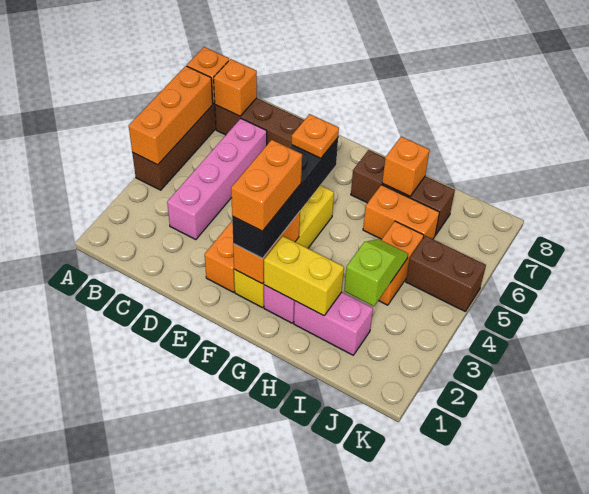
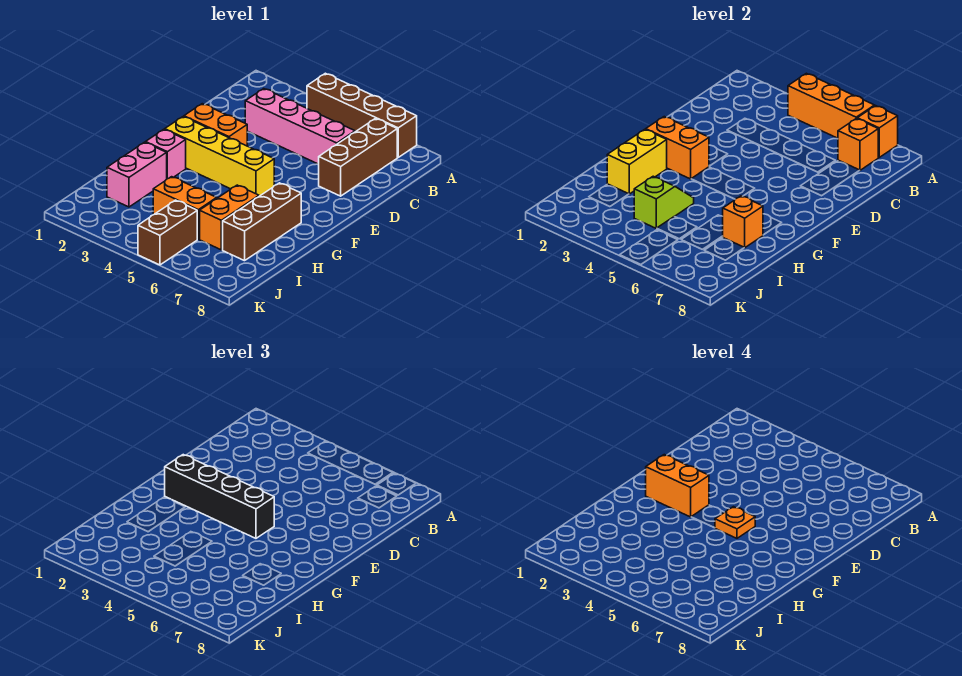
lime 1x2 slope [344,239,408,306] -> lime 1x2 slope turned to [634,176,694,228]

